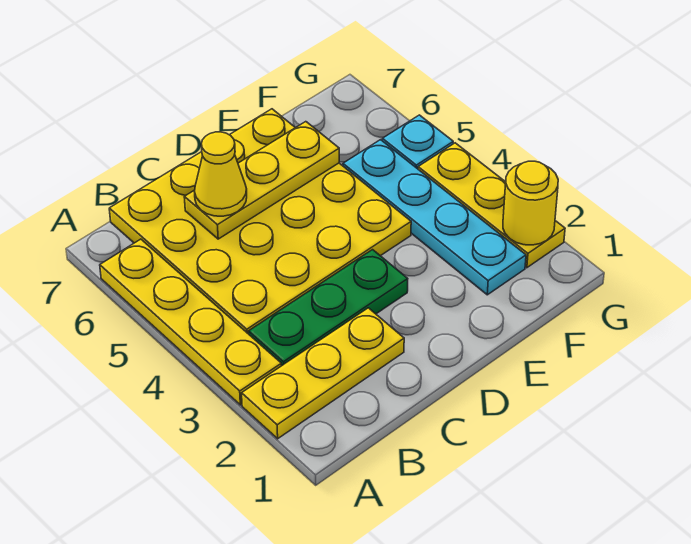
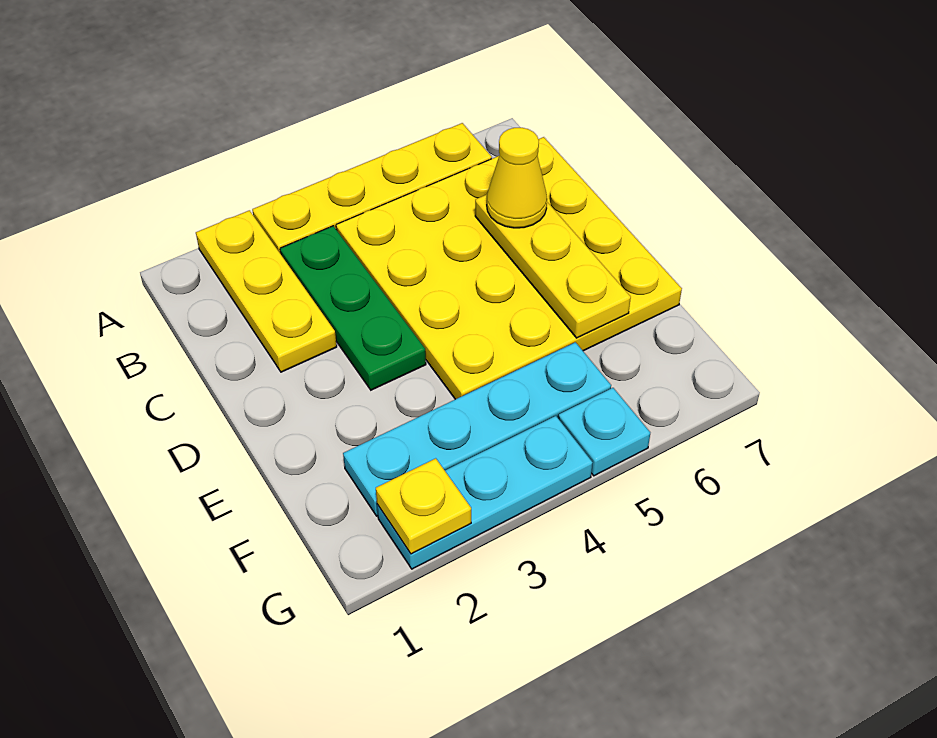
yellow 1x3 plate [418,143,565,268] -> cyan 1x3 plate [377,416,593,569]
yellow 1x1 round brick [503,161,558,245] -> yellow 1x1 plate [376,458,471,554]

